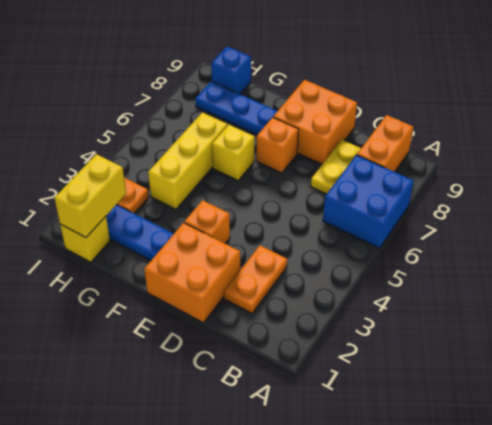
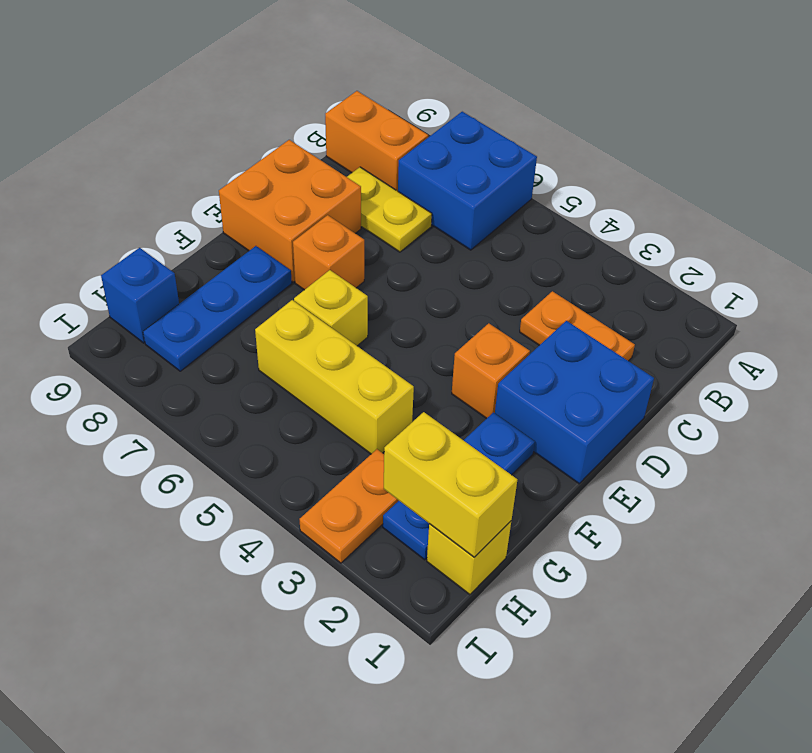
orange 2x2 brick [144,223,240,323] -> blue 2x2 brick [495,321,654,484]

